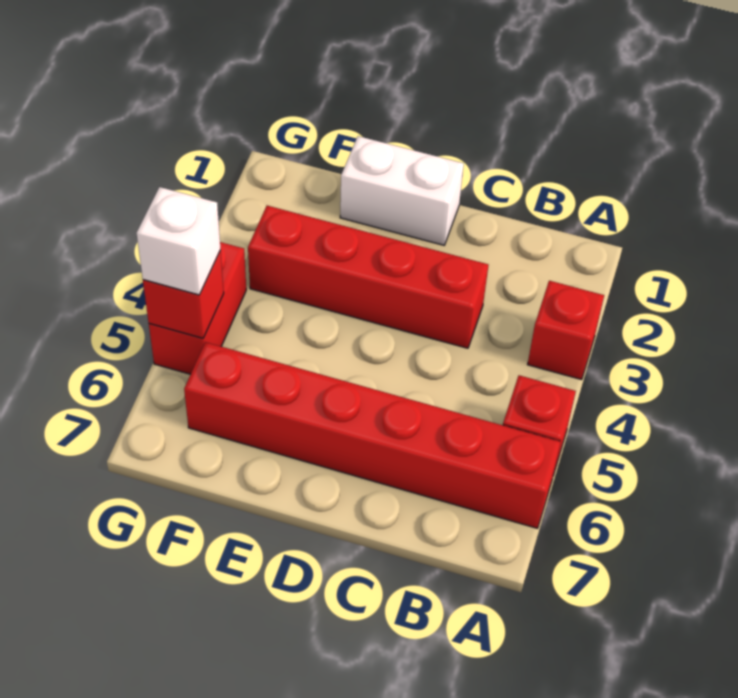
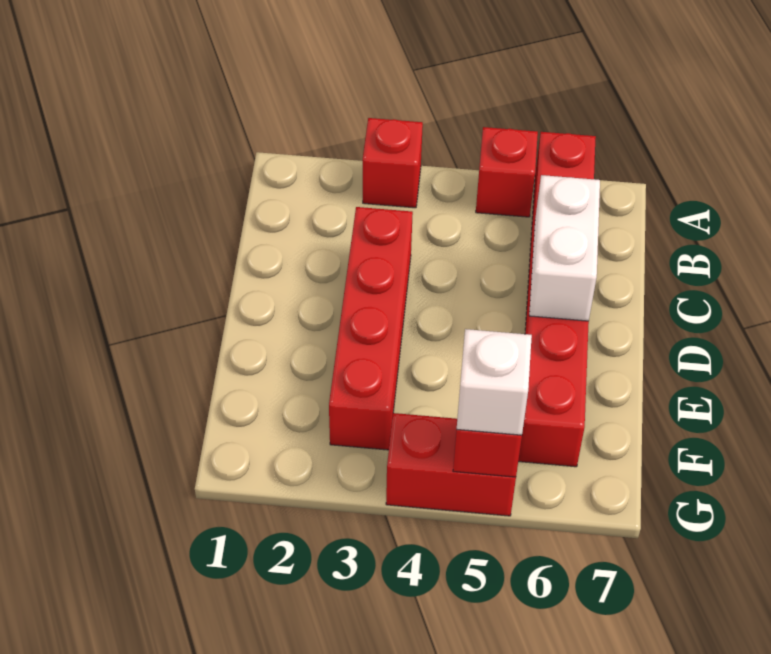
white 1x2 brick [340,136,464,245] -> white 1x2 brick moved to [529,175,600,321]

